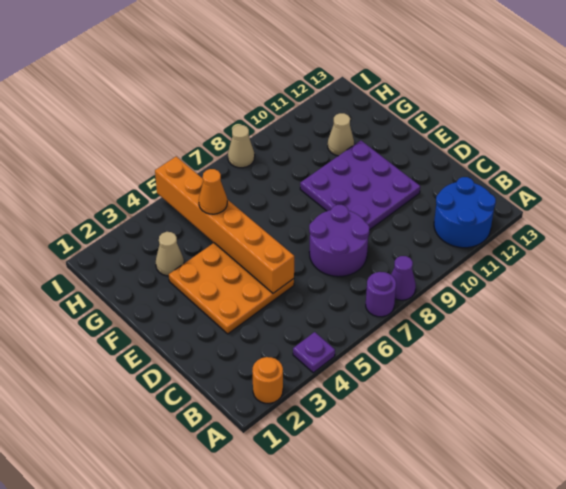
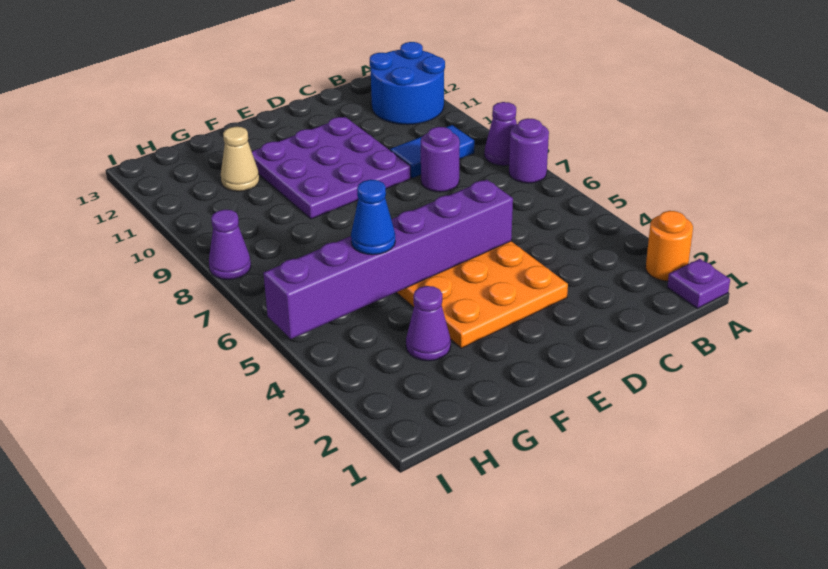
purple 1x1 plate [293,332,335,373] -> purple 1x1 plate moved to [667,259,730,309]
none -> blue 1x2 tile [390,125,474,178]
purple 2x2 round brick [309,205,369,277] -> purple 1x1 round brick [421,127,460,192]
orange 1x6 brick [155,156,294,293] -> purple 1x6 brick [263,180,513,339]
tan 1x1 cone [156,232,184,276] -> purple 1x1 cone [406,286,451,361]
orange 1x1 cone [199,169,227,214] -> blue 1x1 cone [351,180,395,255]
tan 1x1 cone [228,125,255,168] -> purple 1x1 cone [209,210,251,280]

